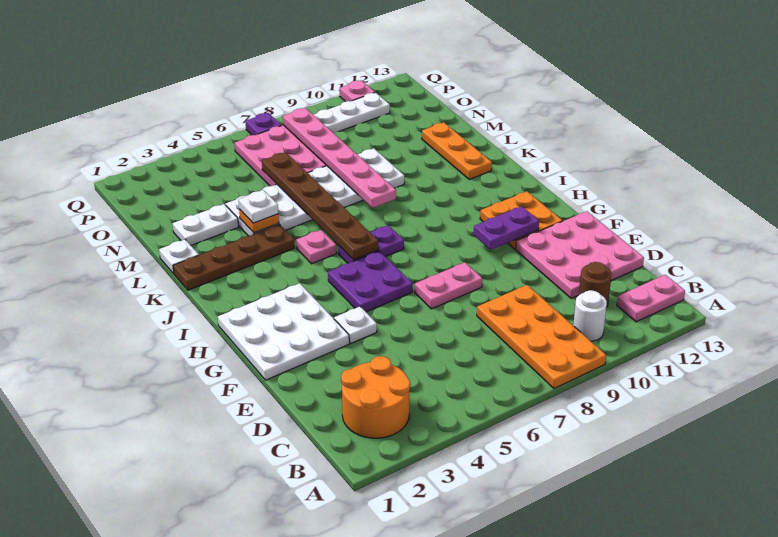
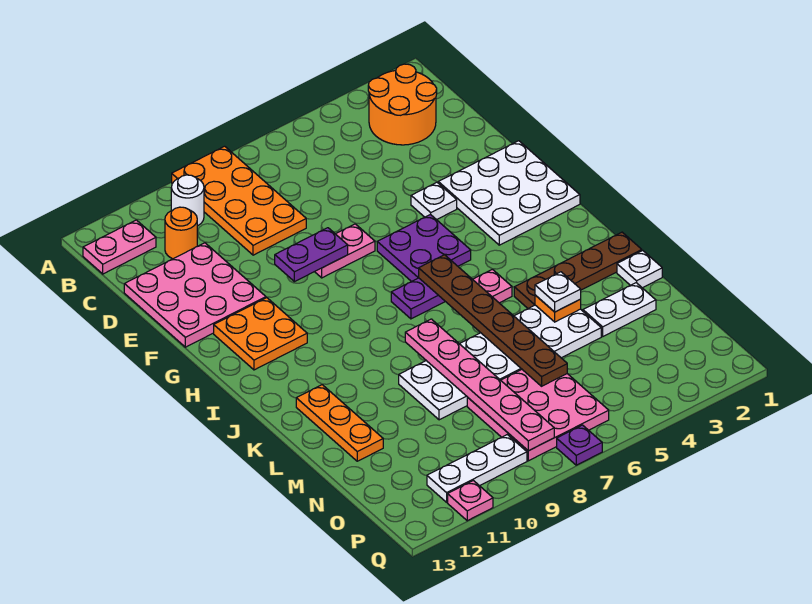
brown 1x1 round brick [579,262,612,307] -> orange 1x1 round brick [165,207,197,259]
purple 1x2 plate [474,206,539,250] -> purple 1x2 plate moved to [275,228,348,282]

